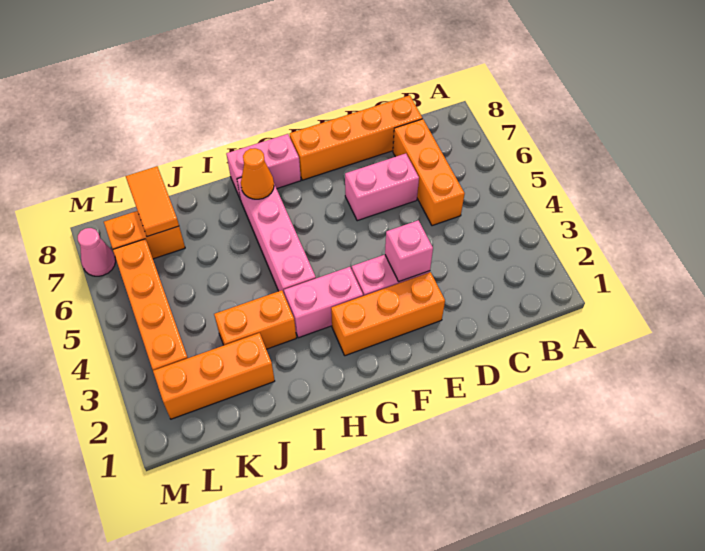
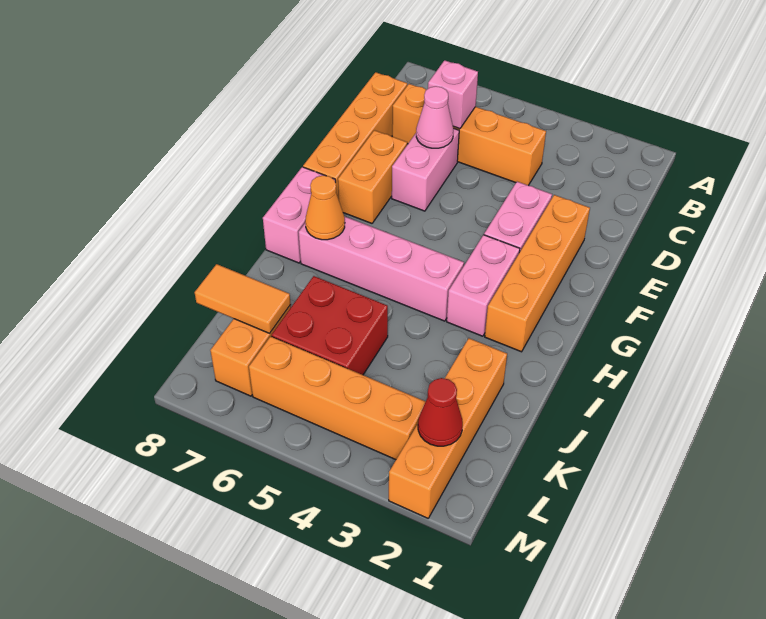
orange 1x3 brick [393,119,465,226] -> orange 1x4 brick [392,84,546,186]
orange 1x3 brick [331,272,445,356] -> orange 1x4 brick [485,195,590,352]
pink 1x1 brick [385,220,433,282] -> pink 1x1 brick moved to [428,60,478,129]
orange 1x2 brick [214,290,296,349] -> orange 1x2 brick moved to [338,130,407,223]
orange 1x3 brick [153,333,275,419] -> orange 1x4 brick [389,338,507,518]
none -> red 2x2 brick [272,276,388,375]
none -> red 1x1 cone [418,378,463,446]
pink 1x1 cone [78,228,116,276] -> pink 1x1 cone moved to [416,86,453,148]

